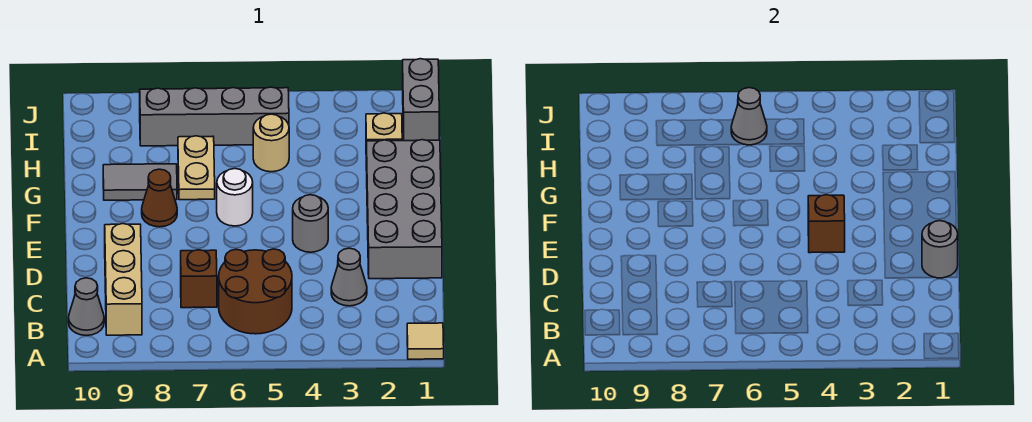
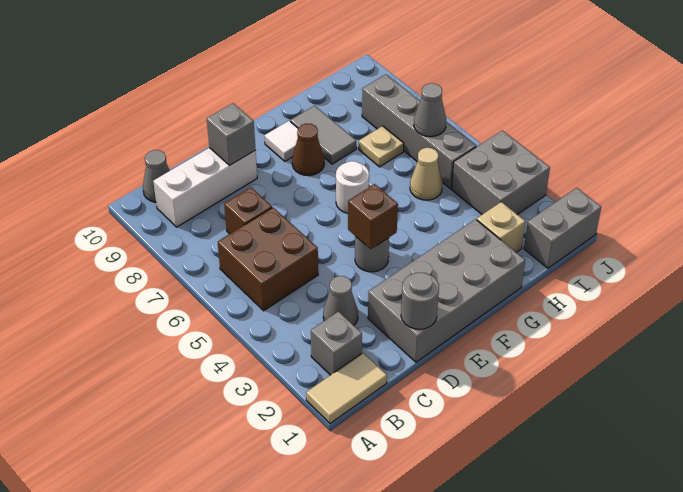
tan 1x1 tile [407,323,444,359] -> tan 1x2 tile [306,353,387,424]
none -> grey 1x1 brick [311,312,362,375]
brown 2x2 round brick [219,249,292,334] -> brown 2x2 brick [218,207,318,311]
tan 1x3 brick [105,224,142,335] -> white 1x3 brick [153,148,257,227]
none -> grey 1x1 brick [207,103,256,165]
none -> white 1x1 tile [264,121,298,161]
tan 1x2 plate [178,136,215,200] -> tan 1x1 plate [359,126,404,167]
tan 1x1 round brick [253,114,289,172] -> tan 1x1 cone [410,148,443,200]
none -> grey 2x2 brick [451,130,550,215]

